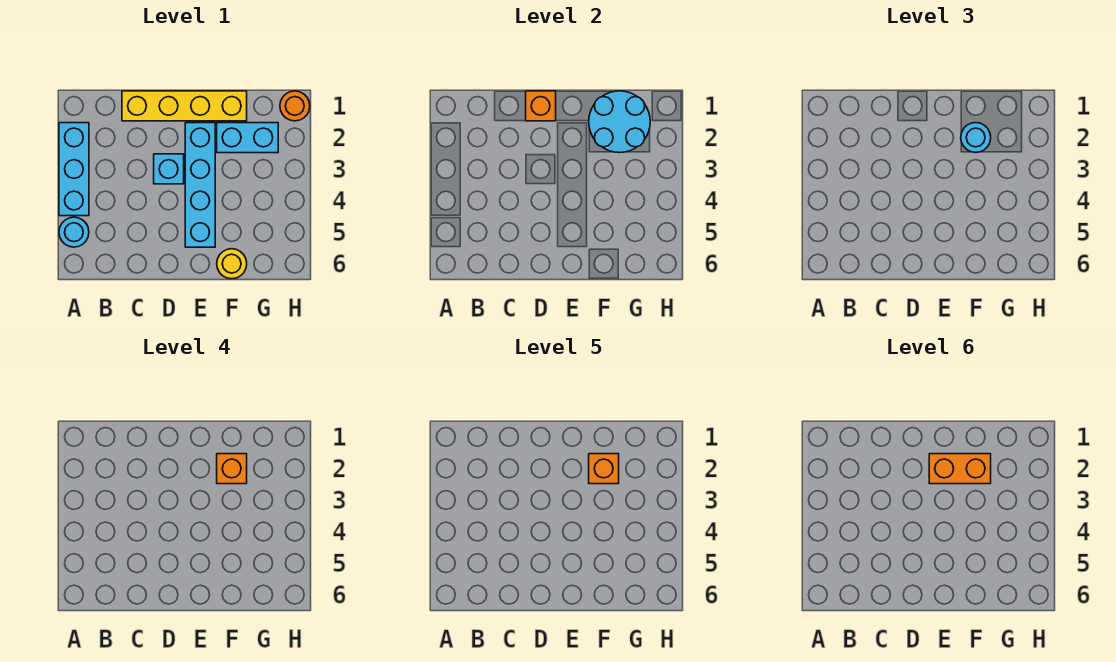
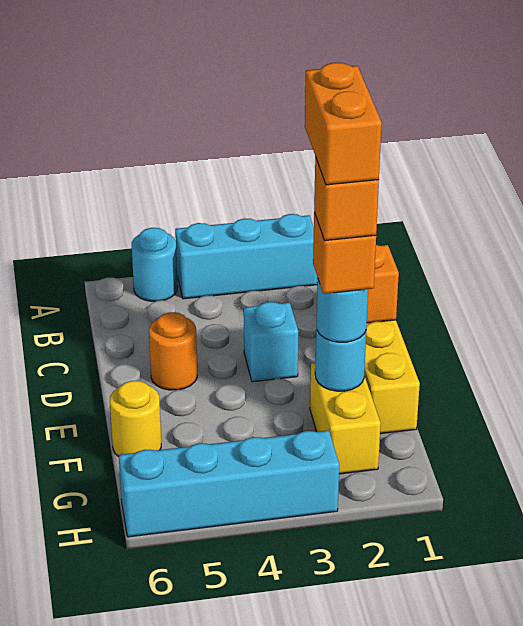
cyan 1x4 brick [185,123,215,247] -> cyan 1x4 brick moved to [119,430,339,537]
cyan 2x2 round brick [589,91,650,153] -> cyan 1x1 round brick [315,326,366,391]
cyan 1x2 brick [217,123,278,153] -> yellow 1x2 brick [310,363,381,474]
orange 1x1 round brick [280,91,310,121] -> orange 1x1 round brick moved to [149,312,197,390]

